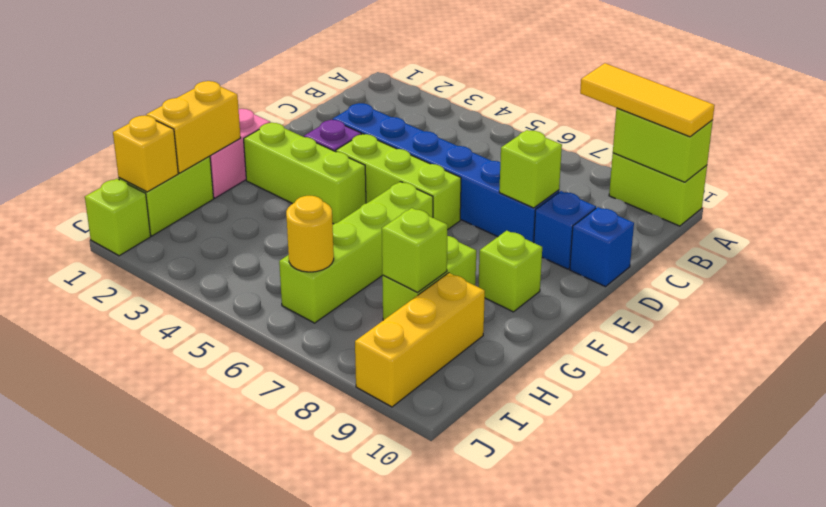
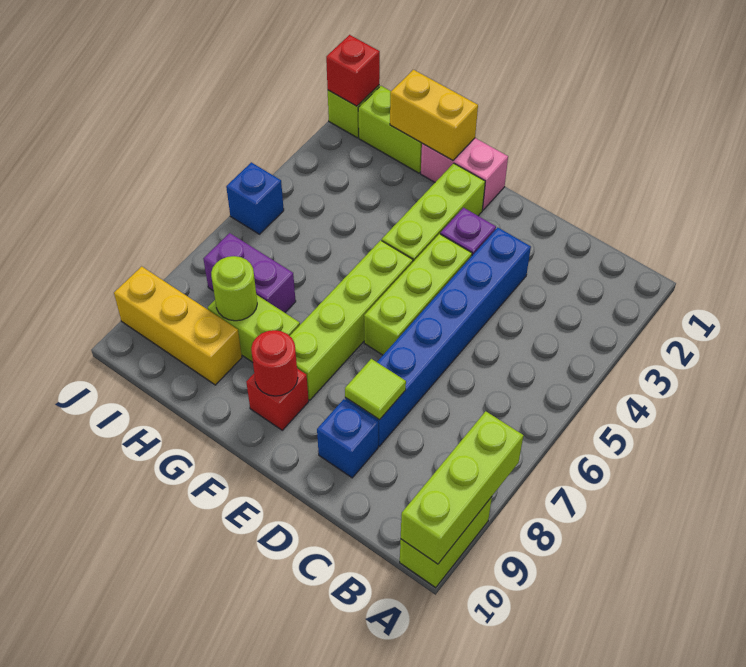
yellow 1x3 tile [580,63,715,137] -> none
lime 1x2 brick [613,108,713,182] -> lime 1x3 brick [401,411,524,564]
lime 1x1 brick [499,130,562,208] -> lime 1x1 tile [345,359,406,420]
blue 1x1 brick [570,207,634,287] -> blue 1x1 brick moved to [226,162,284,234]
lime 1x4 brick [279,182,433,323] -> lime 1x4 brick turned to [290,240,413,400]
lime 1x1 brick [479,231,542,312] -> red 1x1 brick [246,369,309,430]
none -> red 1x1 round brick [251,330,298,396]
none -> purple 1x2 brick [204,233,296,313]
lime 1x1 brick [382,208,448,293] -> lime 1x1 round brick [211,256,257,321]
yellow 1x1 brick [113,115,178,192] -> none
yellow 1x1 round brick [286,196,334,272] -> none
none -> red 1x1 brick [326,35,380,106]

